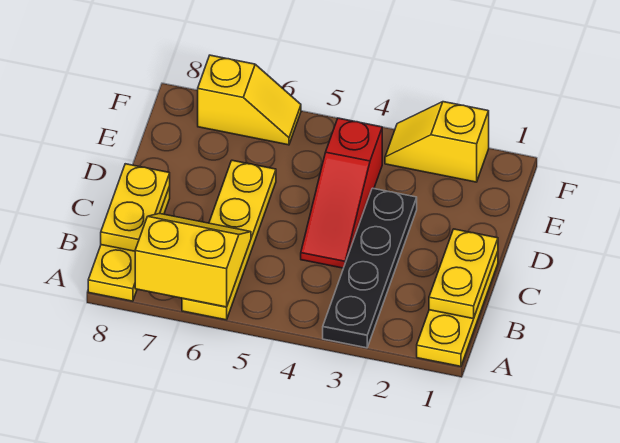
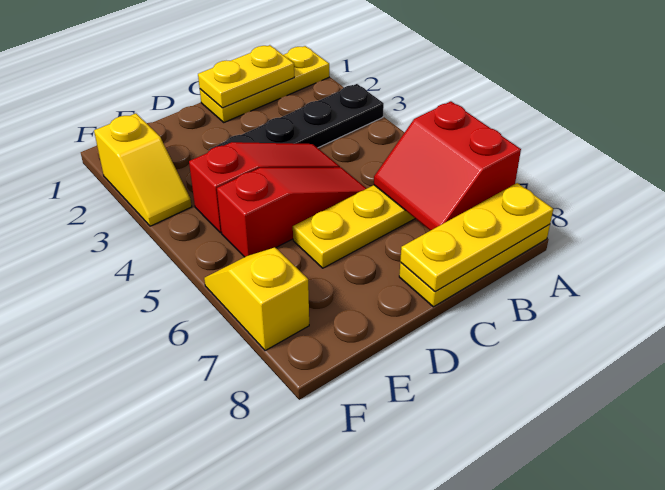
yellow 2x2 slope [135,213,251,307] -> red 2x2 slope [374,101,521,231]
yellow 1x2 plate [101,164,170,251] -> yellow 1x3 plate [400,183,553,292]
none -> red 1x3 slope [217,167,367,257]

